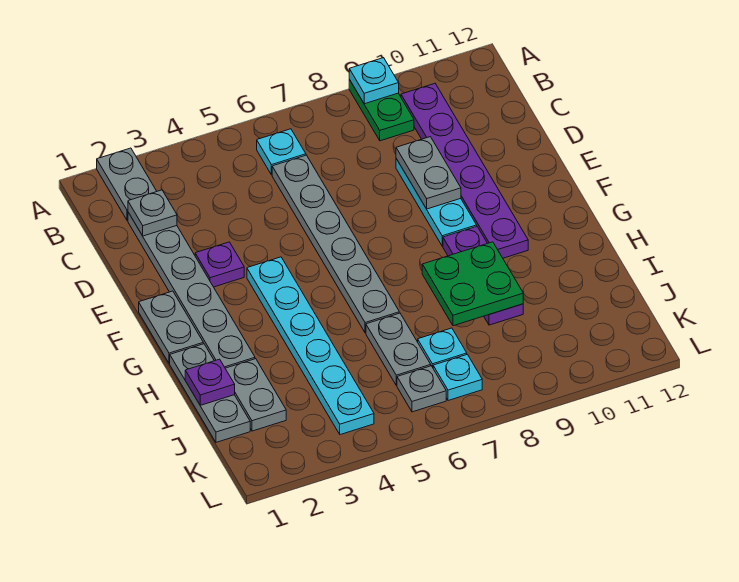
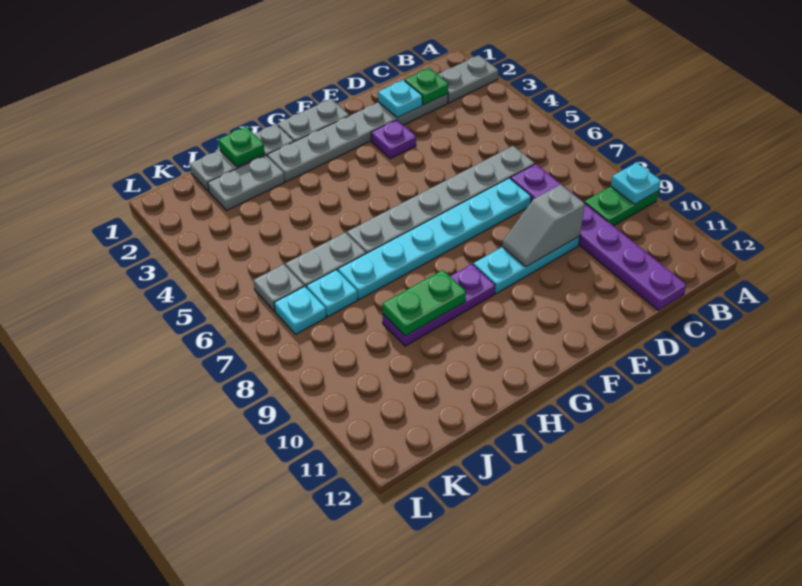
cyan 1x1 plate [257,129,306,175] -> cyan 1x1 plate moved to [378,80,422,118]
purple 1x6 plate [401,84,528,258] -> purple 1x6 plate turned to [510,164,686,310]
grey 1x1 plate [128,190,177,236] -> green 1x1 plate [405,68,449,105]
grey 1x2 plate [396,137,461,209] -> grey 1x2 slope [502,184,585,267]
cyan 1x6 plate [247,257,374,435] -> cyan 1x6 plate moved to [338,178,531,300]
green 2x2 plate [422,242,523,326] -> green 1x2 plate [382,270,466,336]
purple 1x1 plate [185,359,235,405] -> green 1x1 plate [218,127,265,167]

